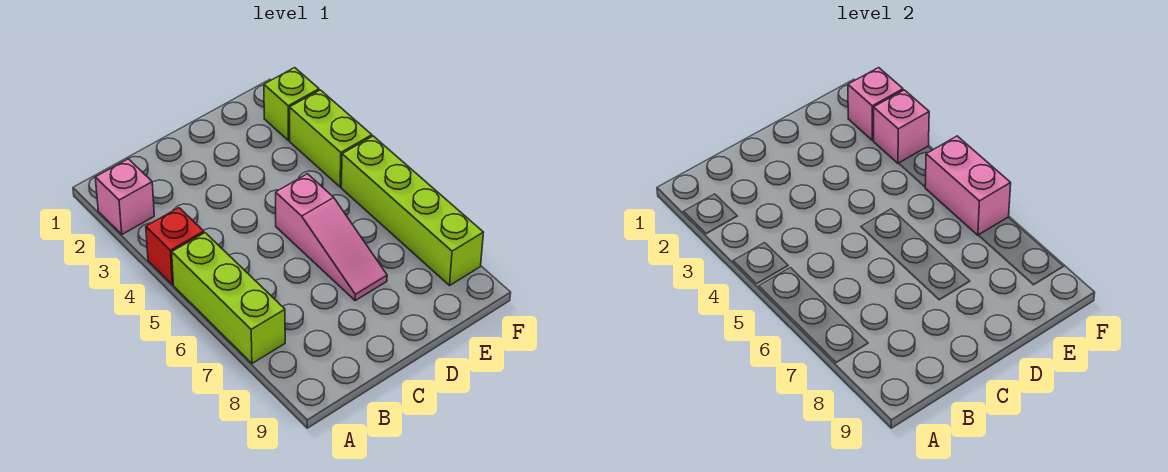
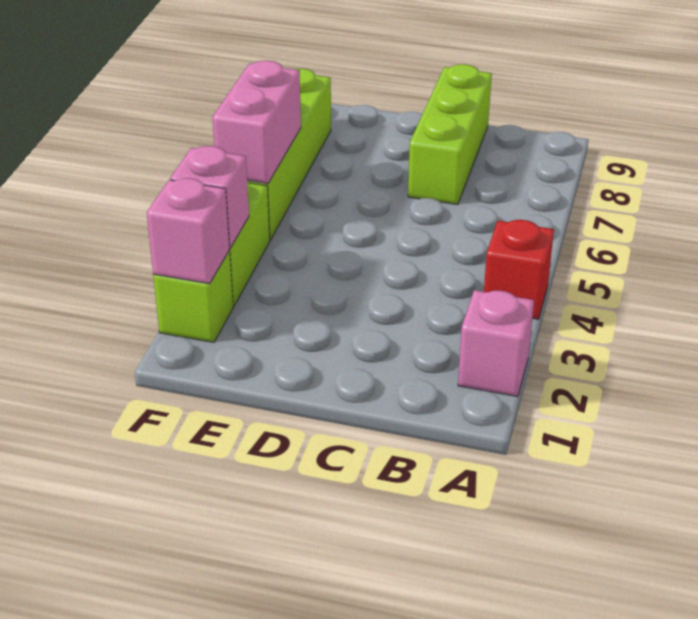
lime 1x3 brick [172,233,285,363] -> lime 1x3 brick moved to [408,64,492,205]
pink 1x3 slope [276,174,387,300] -> none

